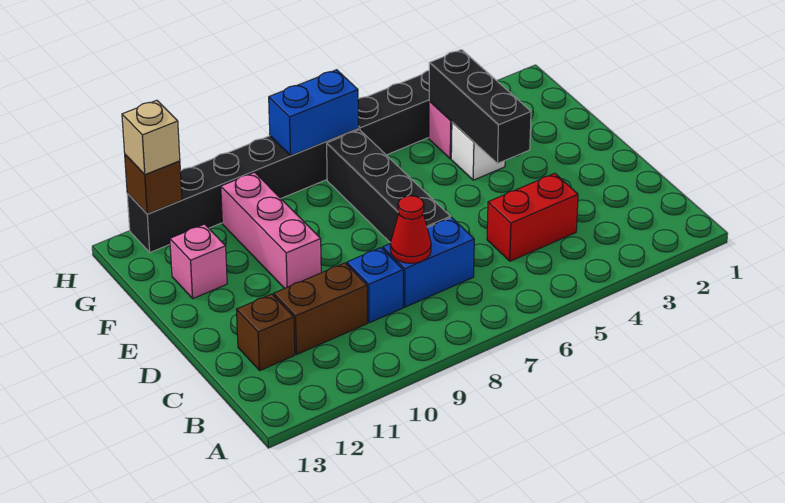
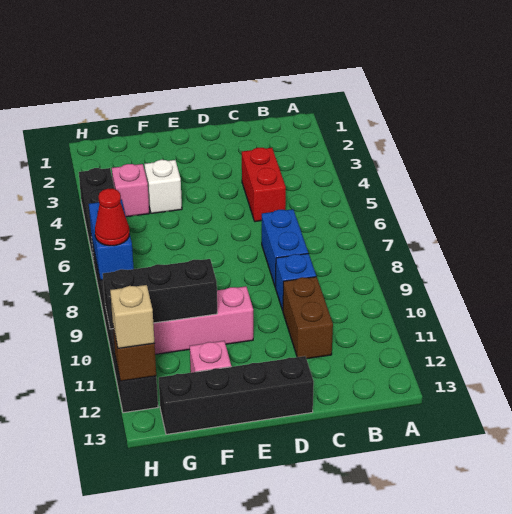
red 1x1 cone [390,196,431,263] -> red 1x1 cone moved to [95,189,129,246]
brown 1x1 brick [236,294,295,370] -> none
black 1x4 brick [327,130,450,243] -> black 1x4 brick moved to [159,356,314,434]
black 1x3 brick [429,50,531,164] -> black 1x3 brick moved to [103,259,217,329]

